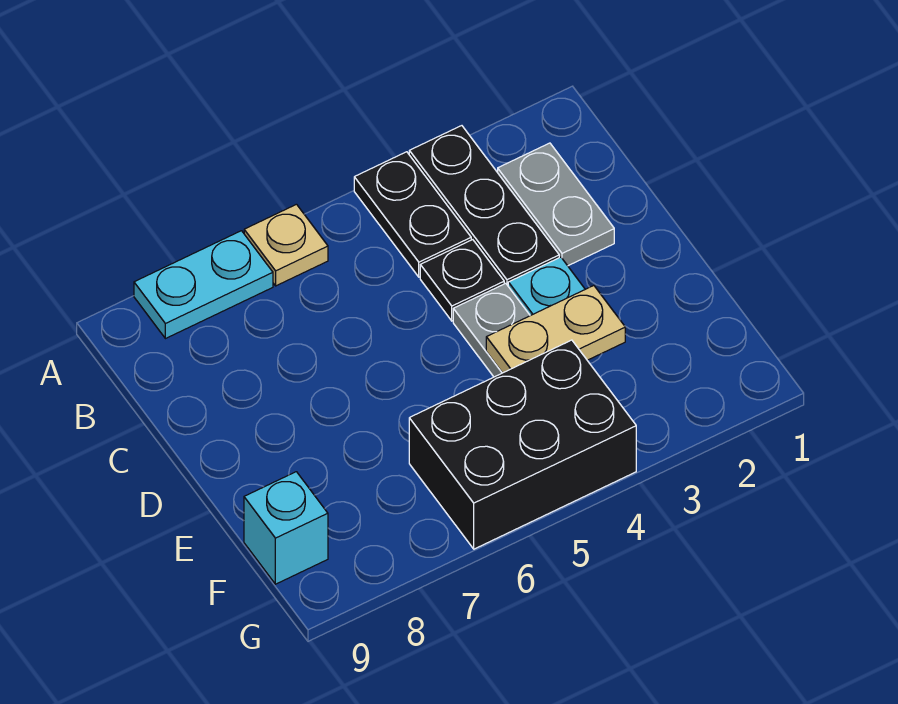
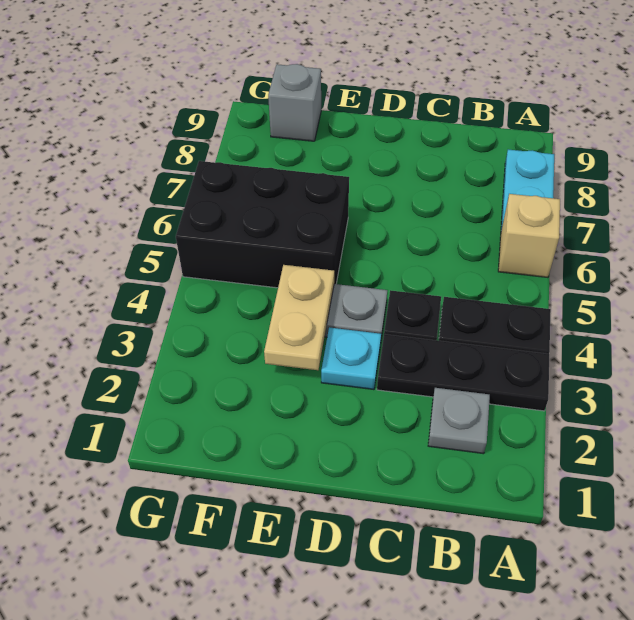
tan 1x1 plate [244,204,328,286] -> tan 1x1 brick [498,194,560,277]
grey 1x2 plate [498,143,614,266] -> grey 1x1 plate [428,388,490,454]
black 2x3 brick [409,340,636,549] -> black 2x3 brick turned to [176,161,349,288]
cyan 1x1 brick [244,472,328,584] -> grey 1x1 brick [268,64,321,141]

